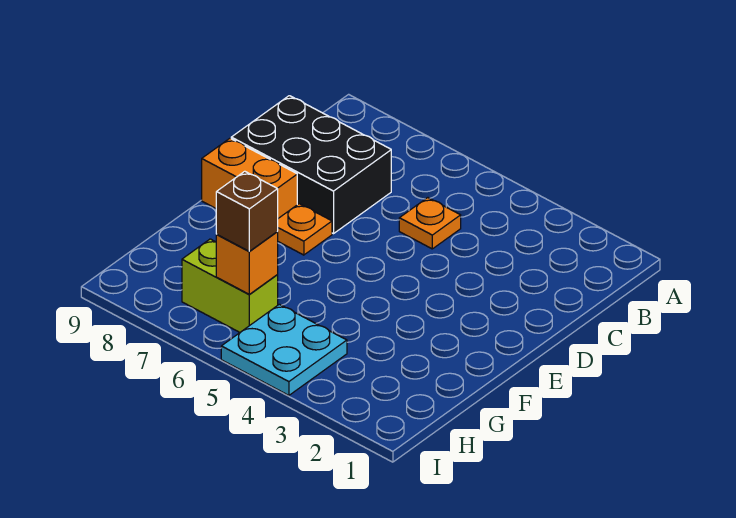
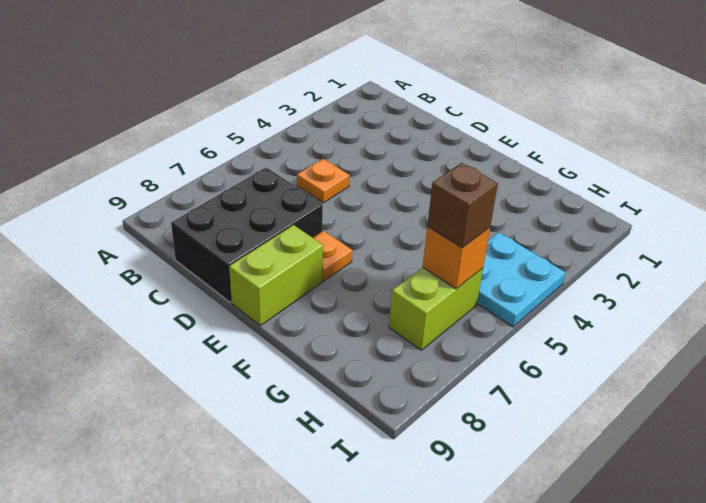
orange 1x2 brick [202,138,297,218] -> lime 1x2 brick [229,225,323,325]

